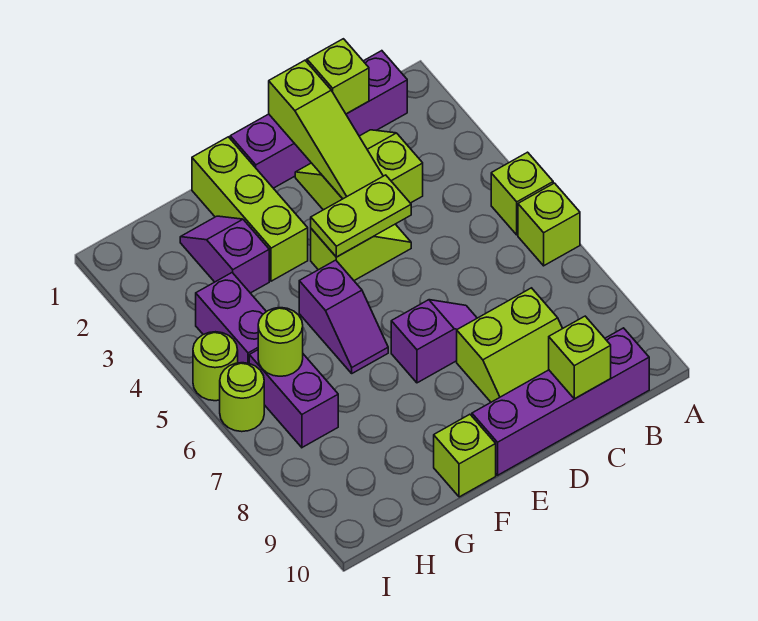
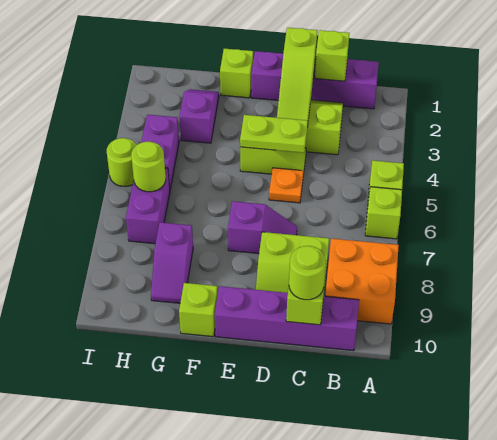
none -> orange 2x2 brick [325,239,399,324]
none -> orange 1x1 plate [269,168,303,203]
lime 1x3 brick [192,137,308,281] -> lime 1x1 brick [220,49,253,98]
purple 1x2 slope [299,260,388,373] -> purple 1x2 slope moved to [151,222,193,303]
lime 1x1 round brick [220,363,264,432] -> lime 1x1 round brick moved to [289,246,326,300]

